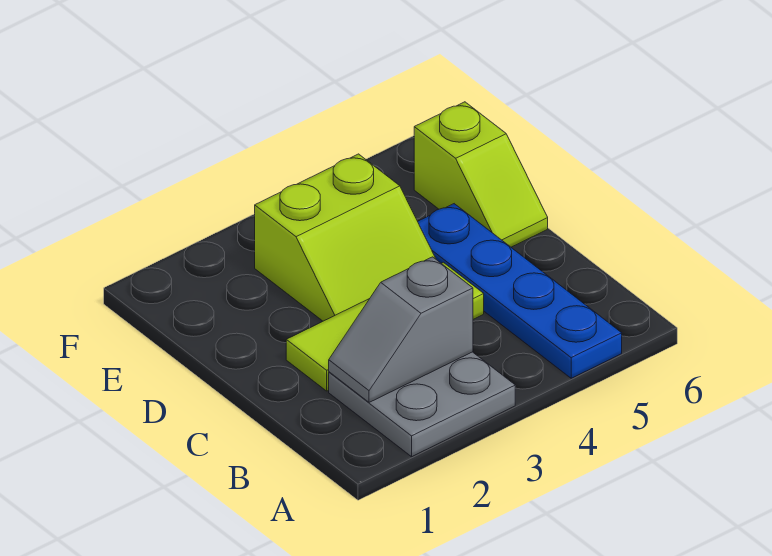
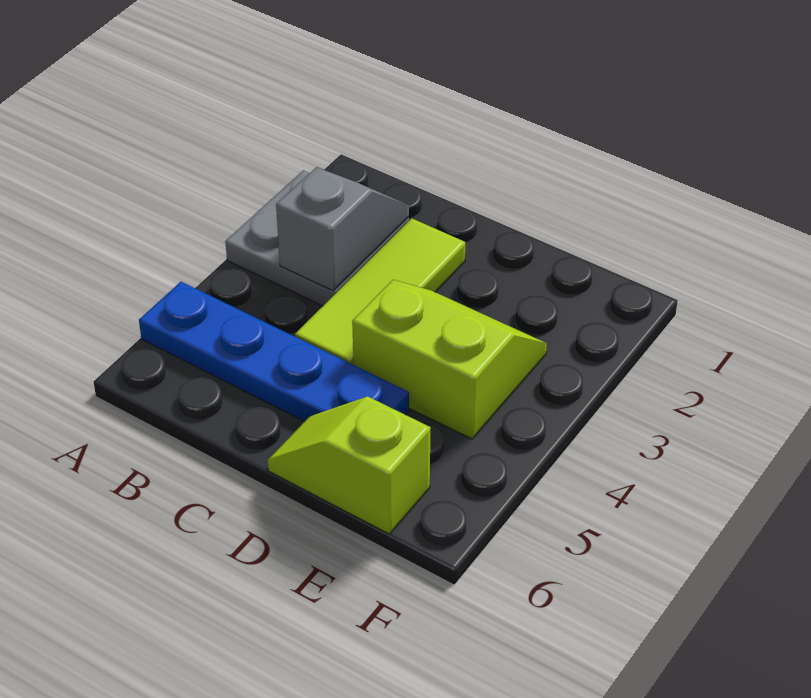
lime 2x2 slope [255,154,436,321] -> lime 2x2 slope turned to [352,280,547,439]

